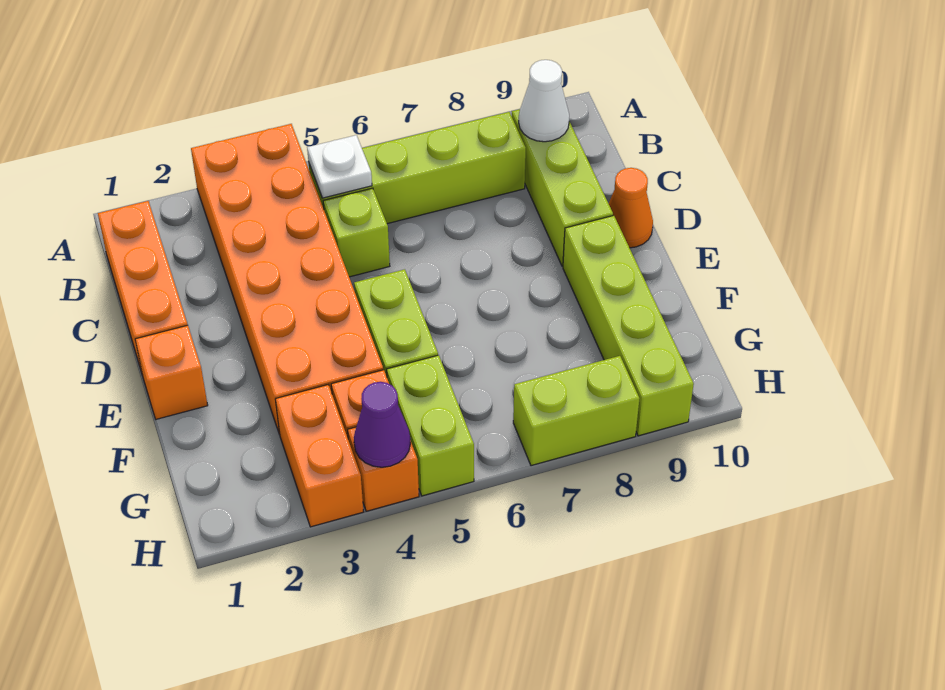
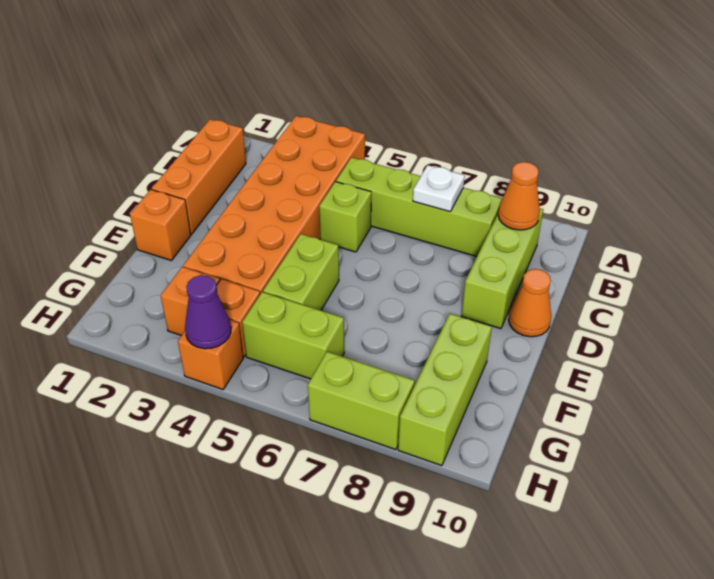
white 1x1 plate [307,135,372,198] -> white 1x1 plate moved to [413,165,465,212]
white 1x1 cone [519,60,569,142] -> orange 1x1 cone [498,162,540,230]
lime 1x4 brick [563,216,694,436] -> lime 1x3 brick [398,314,492,466]
orange 1x2 brick [275,385,363,527] -> orange 1x1 brick [161,267,220,336]
lime 1x2 brick [387,355,474,496] -> lime 1x2 brick turned to [242,292,344,379]

